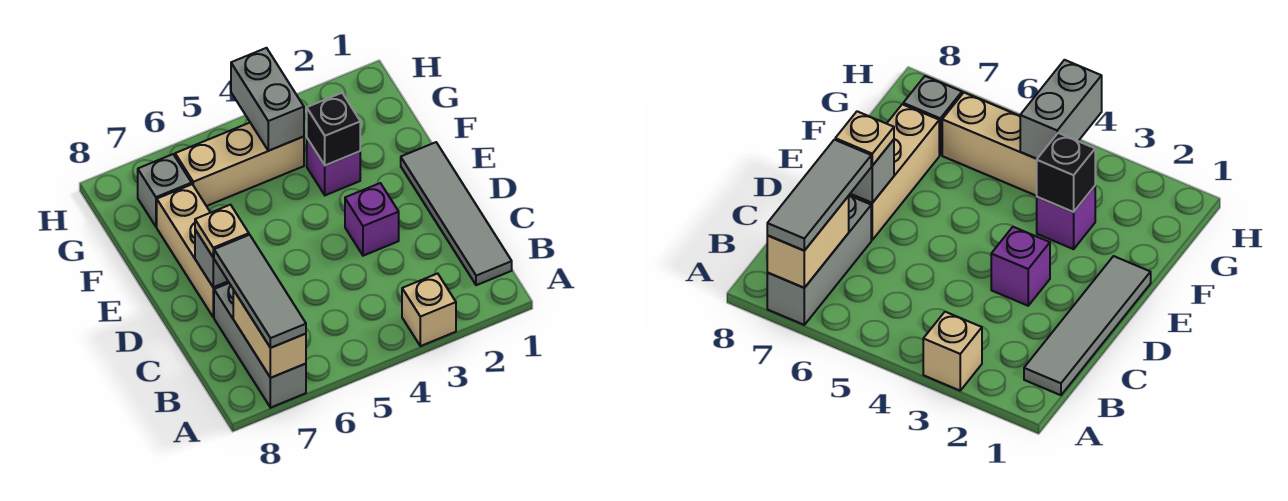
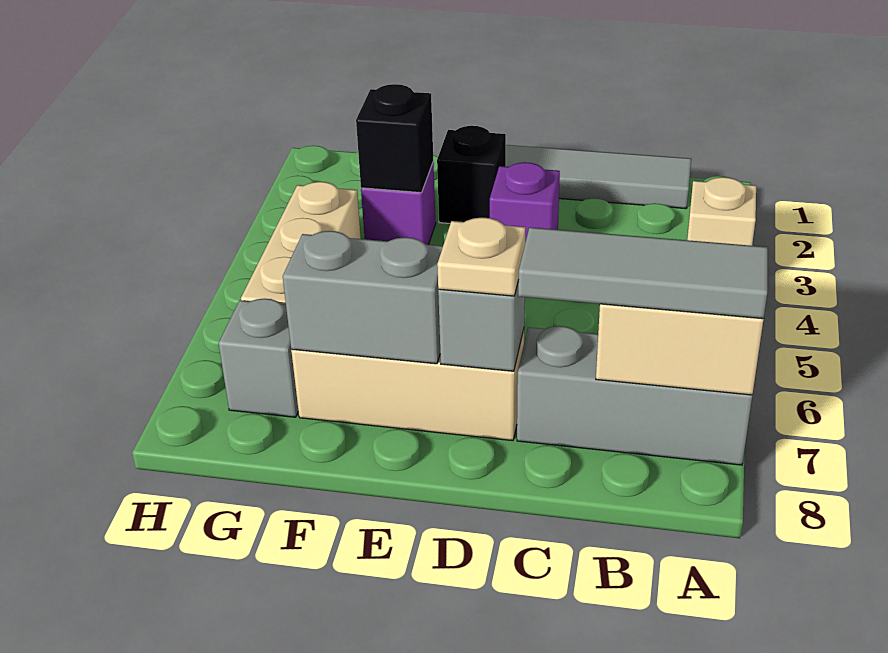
none -> black 1x1 brick [437,126,506,223]
grey 1x2 brick [231,48,304,151] -> grey 1x2 brick moved to [283,231,443,364]

